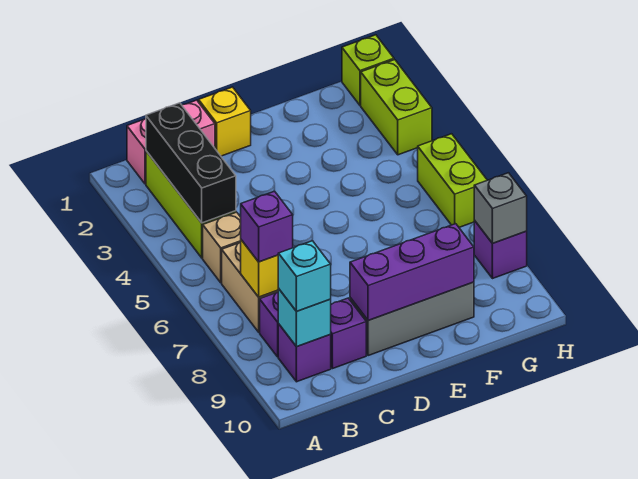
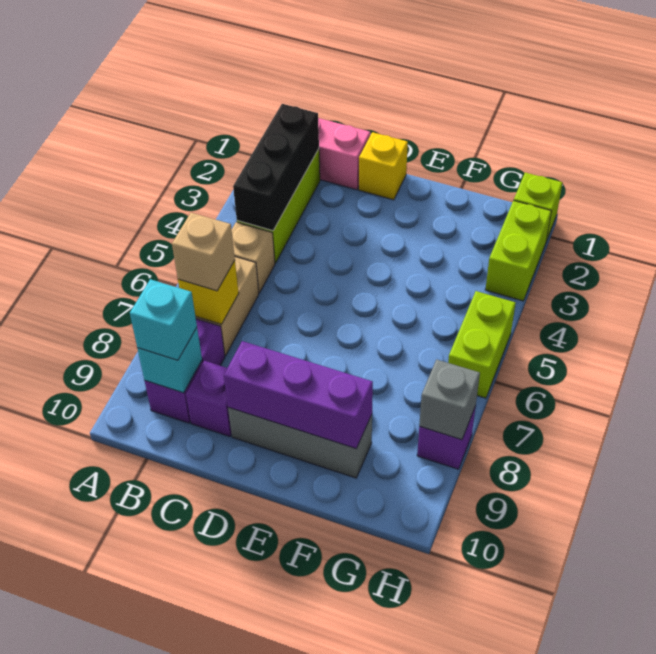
purple 1x1 brick [241,191,293,262] -> tan 1x1 brick [172,213,235,291]

